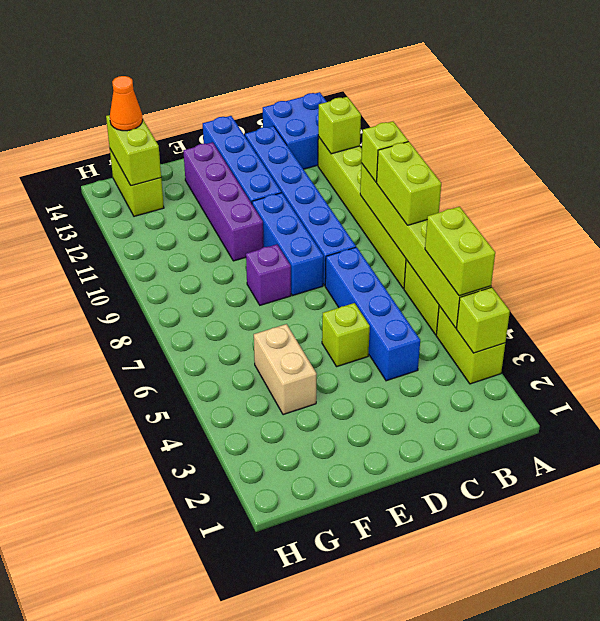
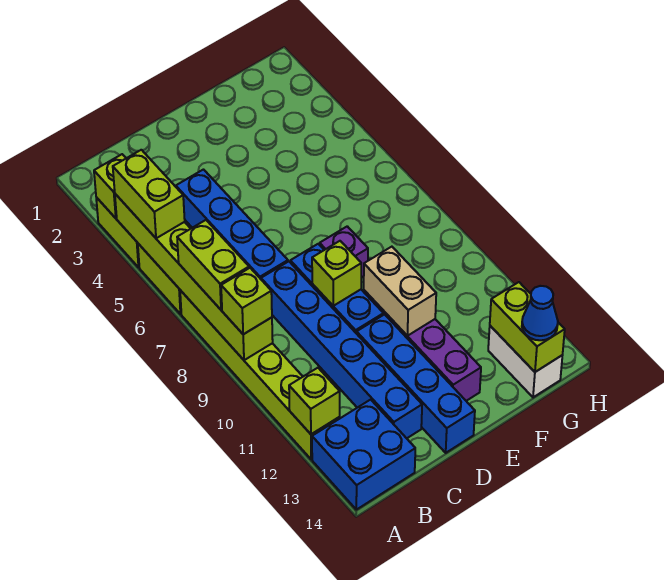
lime 1x1 brick [322,303,370,366] -> lime 1x1 brick moved to [312,241,361,306]
tan 1x2 brick [254,324,317,415] -> tan 1x2 brick moved to [364,247,436,336]
lime 1x2 brick [110,149,164,216] -> white 1x2 brick [488,326,563,397]
orange 1x1 cone [110,76,143,131] -> blue 1x1 cone [522,286,558,340]

